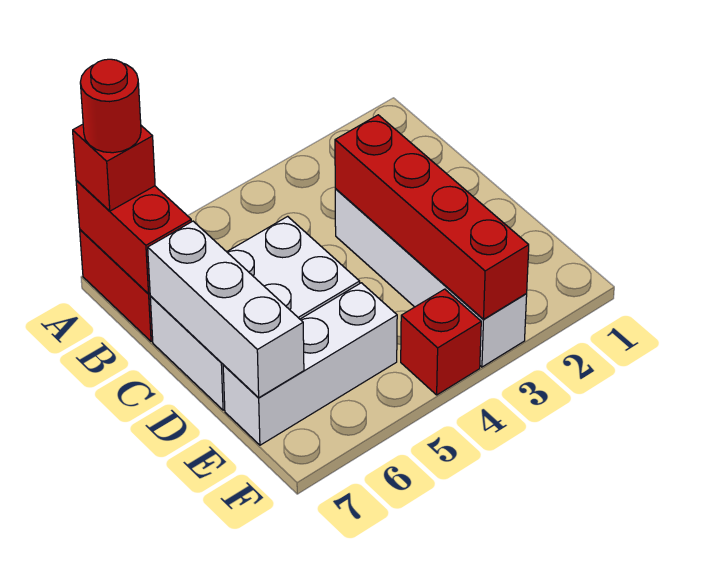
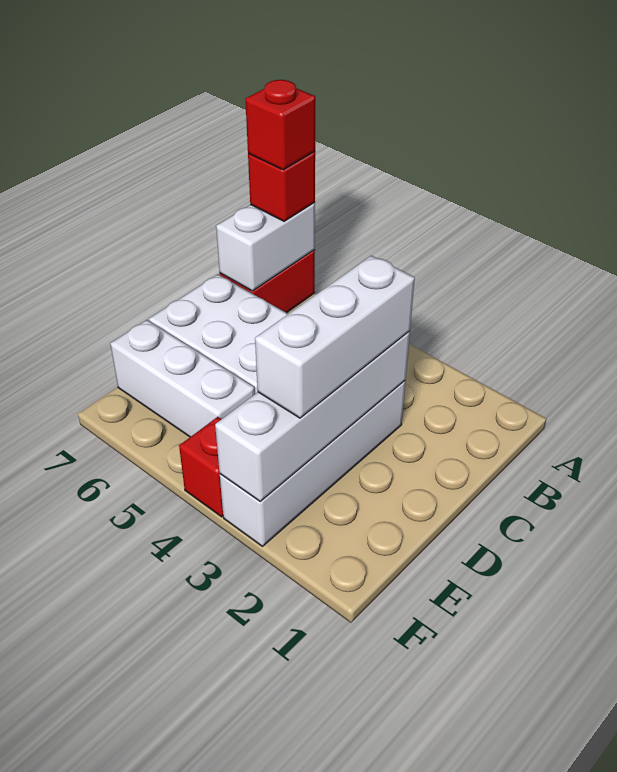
red 1x2 brick [76,181,191,294] -> white 1x2 brick [216,203,315,291]
red 1x1 round brick [80,59,141,153] -> red 1x1 brick [245,80,315,170]
red 1x4 brick [335,115,529,319] -> white 1x4 brick [215,331,410,502]
white 1x3 brick [148,221,304,398] -> white 1x3 brick moved to [255,256,415,418]

